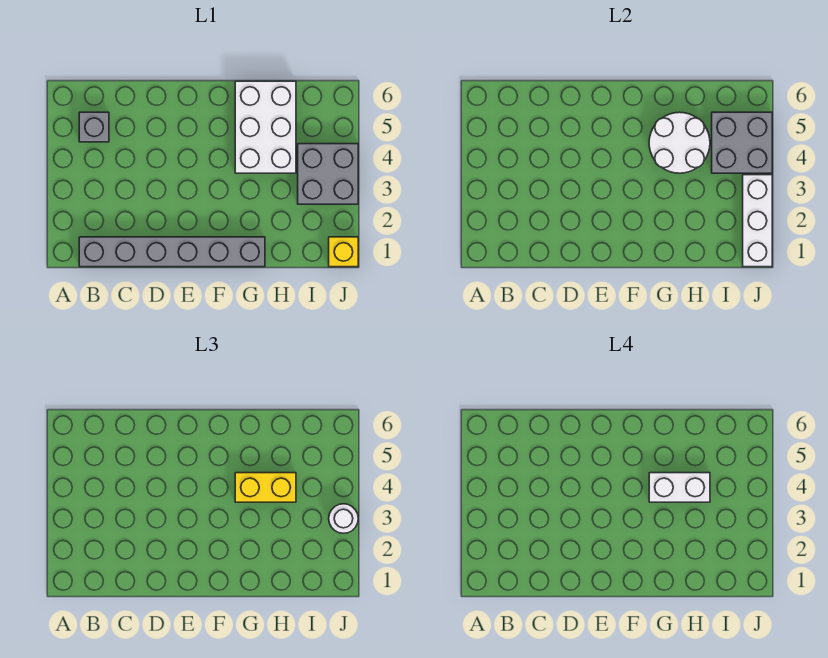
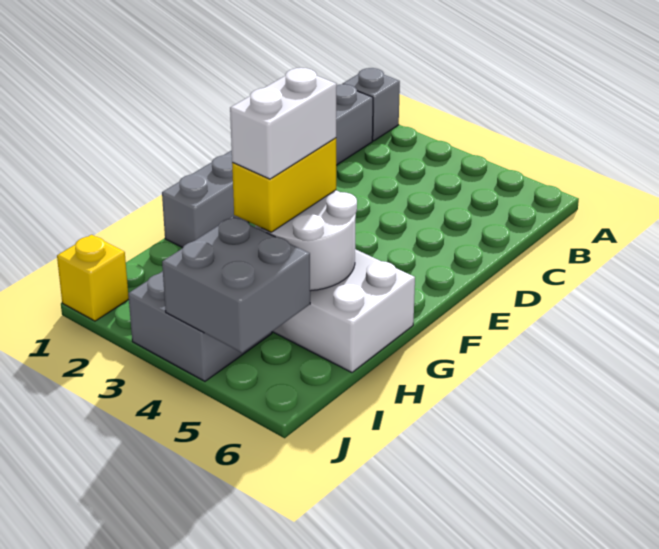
grey 1x1 brick [79,112,109,142] -> grey 1x1 brick moved to [343,68,400,141]
white 1x3 brick [743,175,772,267] -> none
white 1x1 round brick [329,504,358,533] -> none

